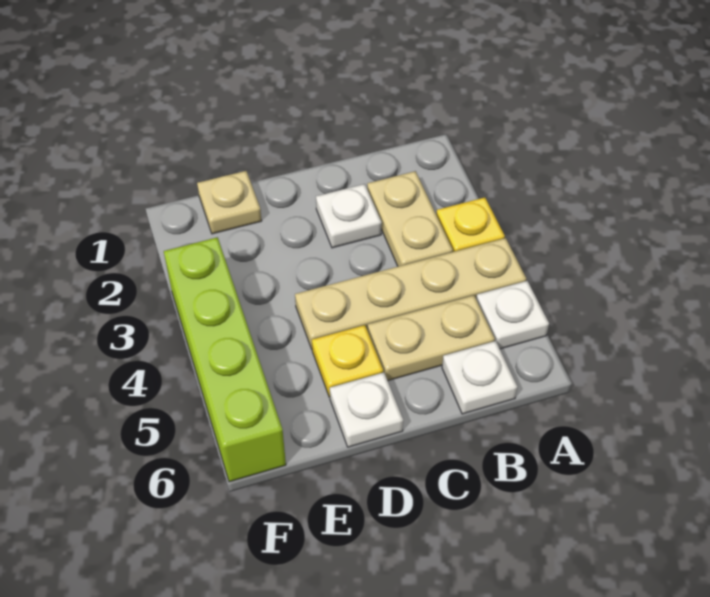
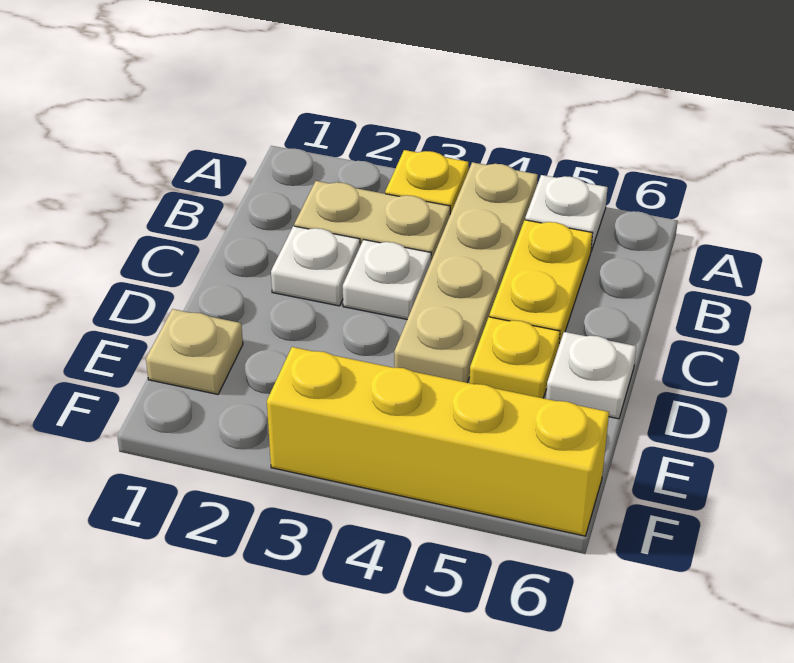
tan 1x2 plate [368,295,495,381] -> yellow 1x2 plate [489,220,593,345]
white 1x1 plate [442,341,517,414] -> white 1x1 plate moved to [343,240,431,319]
lime 1x4 brick [164,237,286,482] -> yellow 1x4 brick [267,347,609,536]

